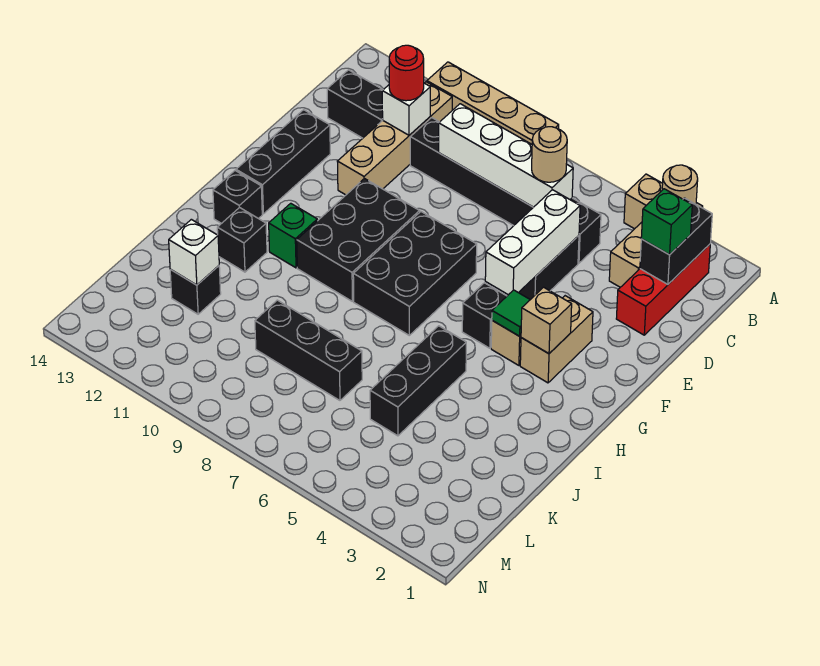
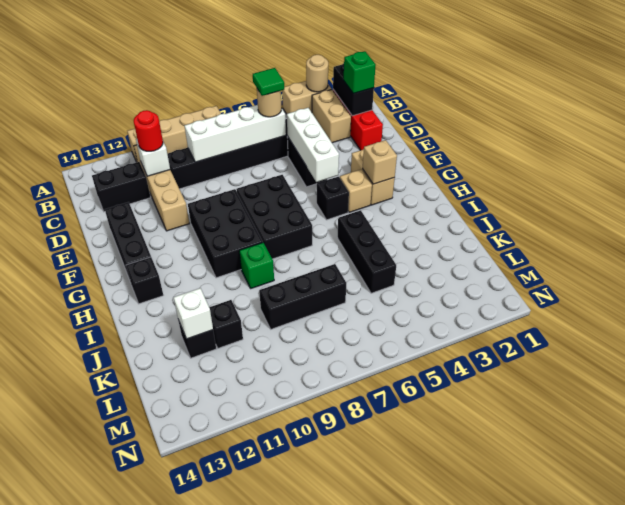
green 1x1 tile [492,290,530,336] -> green 1x1 tile moved to [253,68,284,96]
green 1x1 brick [269,203,317,268] -> green 1x1 brick moved to [239,243,274,288]
black 1x1 brick [217,207,267,272] -> black 1x1 brick moved to [209,300,243,348]

